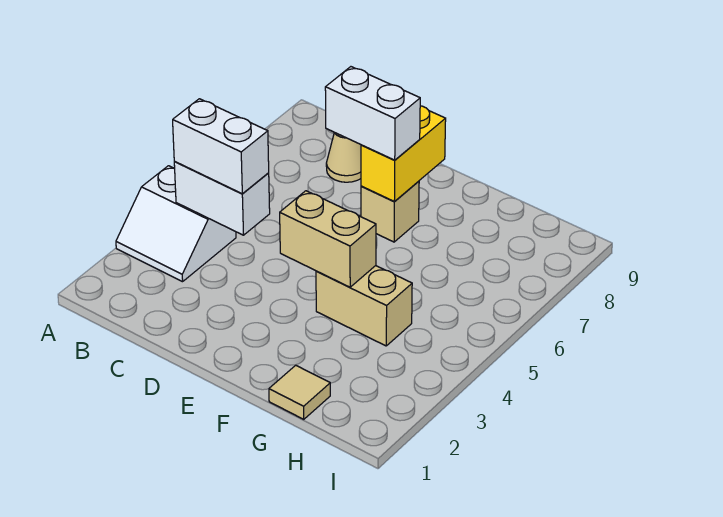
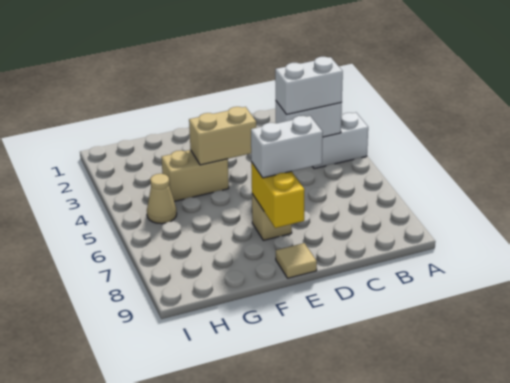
tan 1x1 cone [326,133,361,182] -> tan 1x1 cone moved to [147,174,177,224]
tan 1x1 tile [269,365,330,419] -> tan 1x1 tile moved to [276,243,317,278]

